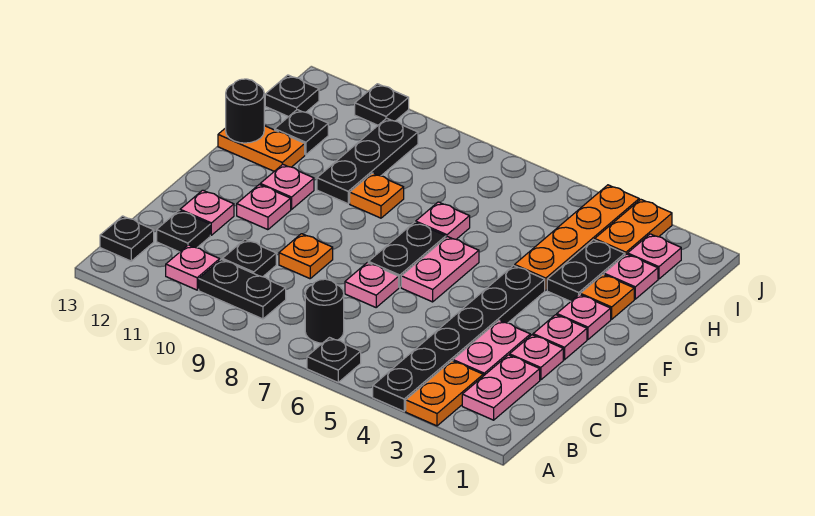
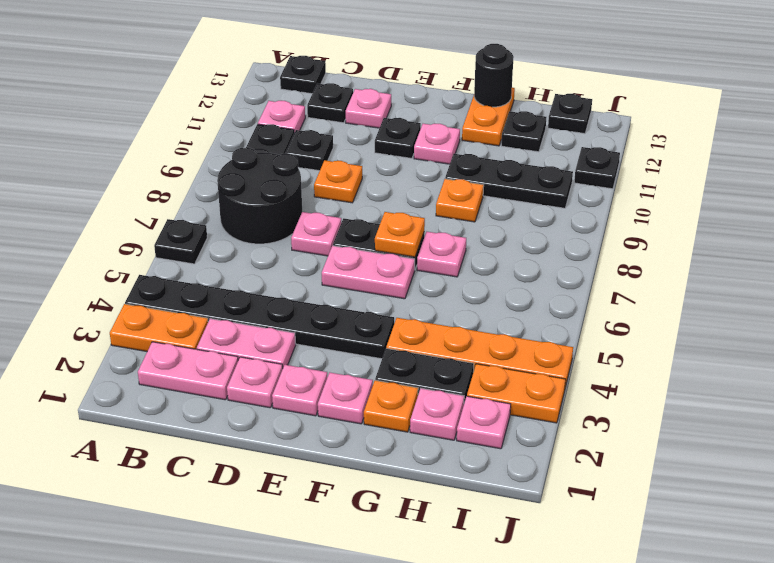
black 1x1 round brick [305,279,344,343] -> black 2x2 round brick [217,147,302,244]
pink 1x1 plate [237,185,291,230] -> black 1x1 plate [375,118,421,158]
none -> orange 1x1 plate [375,212,425,257]

